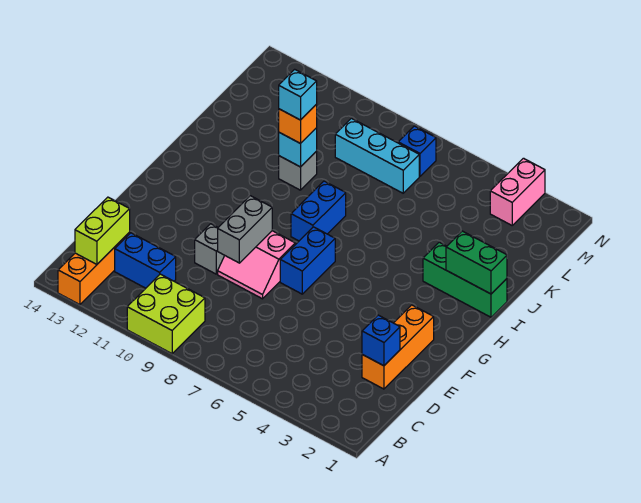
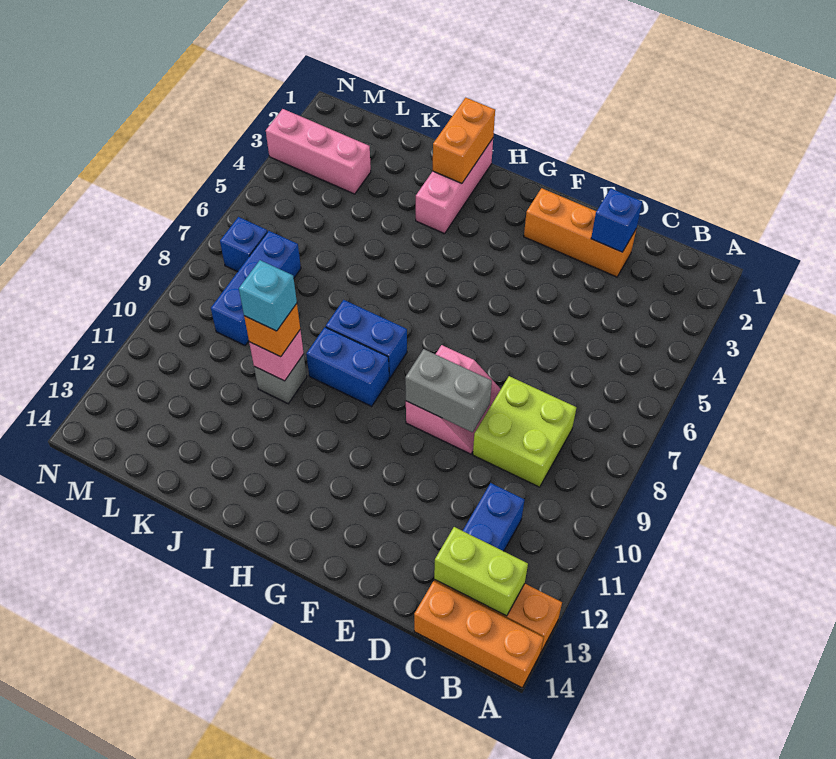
lime 2x2 brick [127,274,205,354] -> lime 2x2 brick moved to [473,376,576,487]
none -> orange 1x3 brick [414,581,544,688]
grey 1x1 brick [195,224,225,274] -> none
blue 1x2 brick [280,227,335,294] -> blue 1x2 brick moved to [306,327,389,406]
green 1x3 brick [423,242,507,317] -> pink 1x3 brick [416,139,493,234]
green 1x2 brick [446,231,507,294] -> orange 1x2 brick [433,98,495,183]
cyan 1x1 brick [279,128,317,167] -> pink 1x1 brick [249,330,304,381]
cyan 1x3 brick [335,118,419,193] -> blue 1x3 brick [211,231,301,345]
pink 1x2 brick [490,158,545,225] -> pink 1x3 brick [266,109,371,194]

